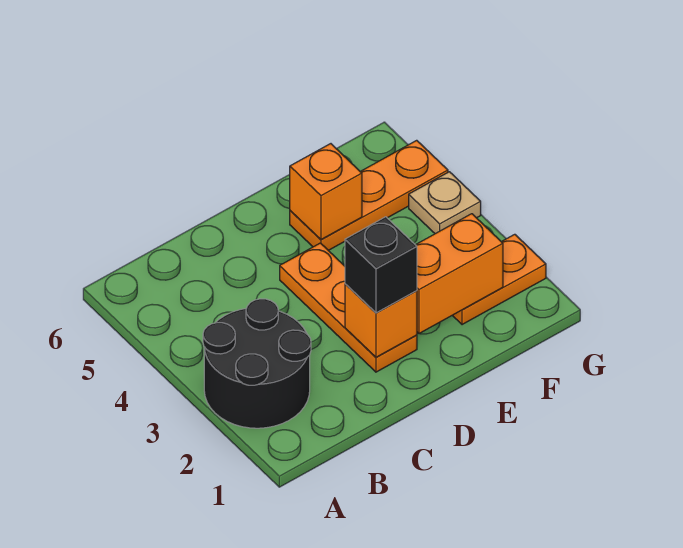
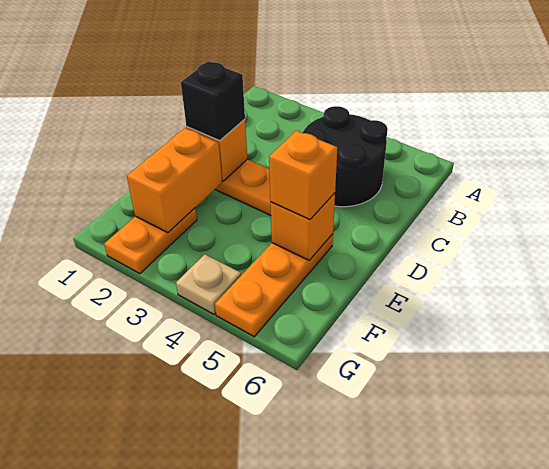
black 2x2 round brick [203,299,311,428] -> black 2x2 round brick moved to [302,106,388,207]
none -> orange 1x1 brick [269,131,337,219]

